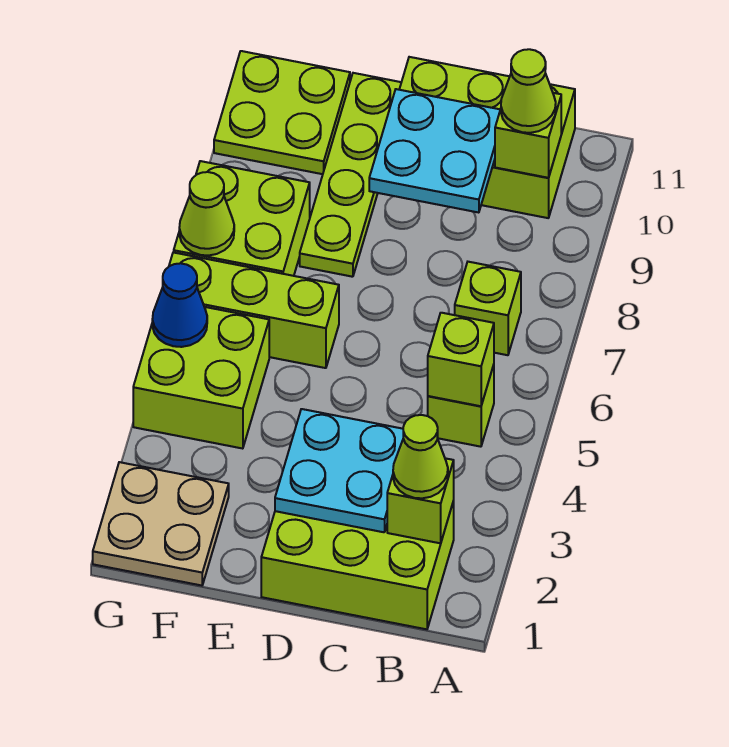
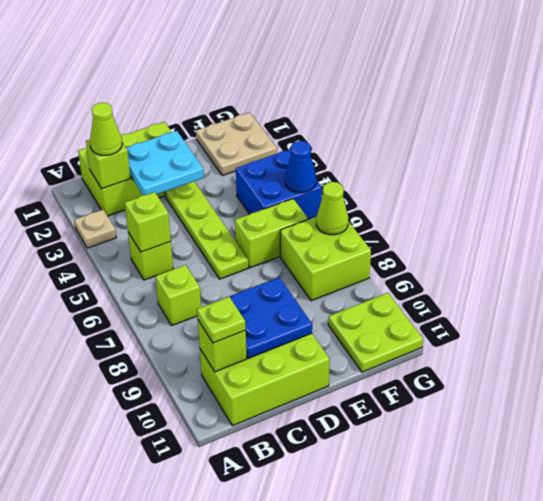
none -> tan 1x1 plate [74,210,116,248]
lime 1x1 cone [501,49,556,133] -> lime 1x1 plate [197,297,246,343]
cyan 2x2 plate [369,89,500,213] -> blue 2x2 plate [220,277,312,358]
lime 1x3 brick [169,252,339,368] -> lime 1x2 brick [235,199,308,268]
lime 1x4 plate [300,73,401,277] -> lime 1x4 plate moved to [165,181,248,279]
lime 2x2 brick [133,307,269,449] -> blue 2x2 brick [236,149,322,219]

